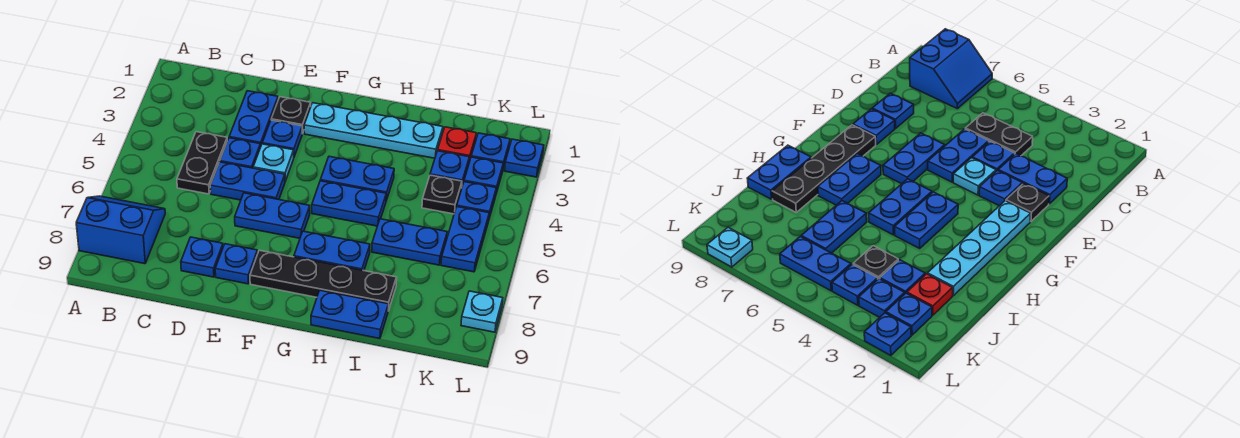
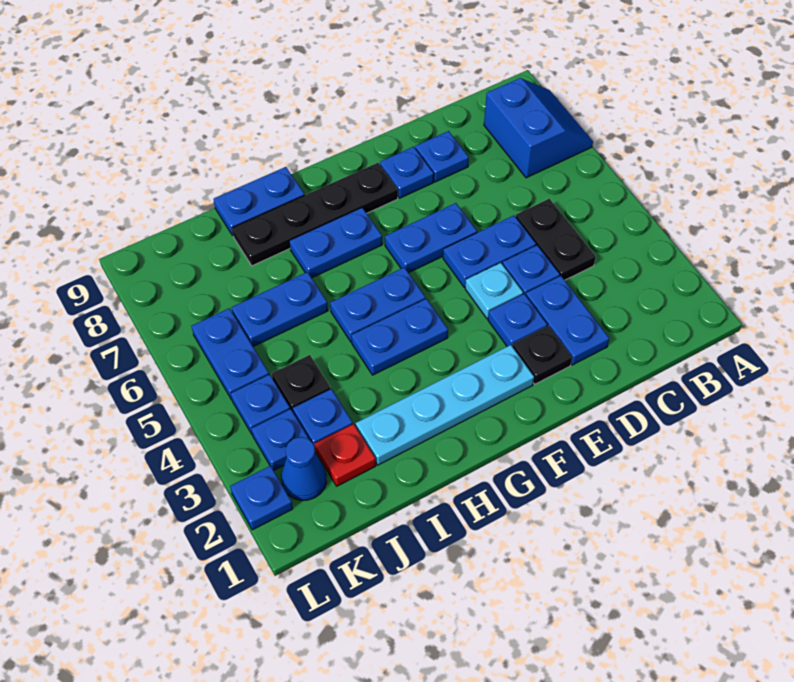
blue 2x2 slope [76,196,165,264] -> blue 2x2 slope turned to [484,78,593,178]
blue 1x1 plate [471,133,510,169] -> blue 1x1 cone [281,437,326,500]
cyan 1x1 plate [461,291,503,332] -> none

